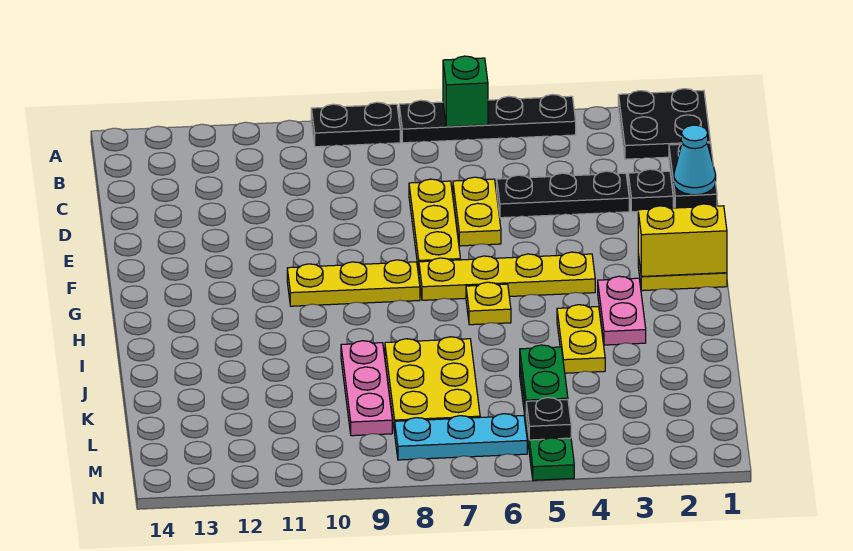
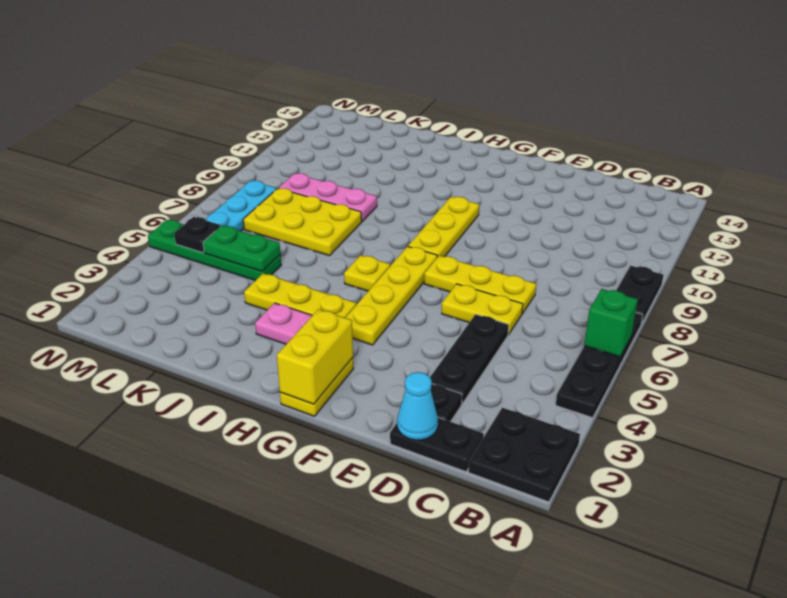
yellow 1x2 plate [557,305,605,373] -> yellow 1x3 plate [244,273,356,318]

